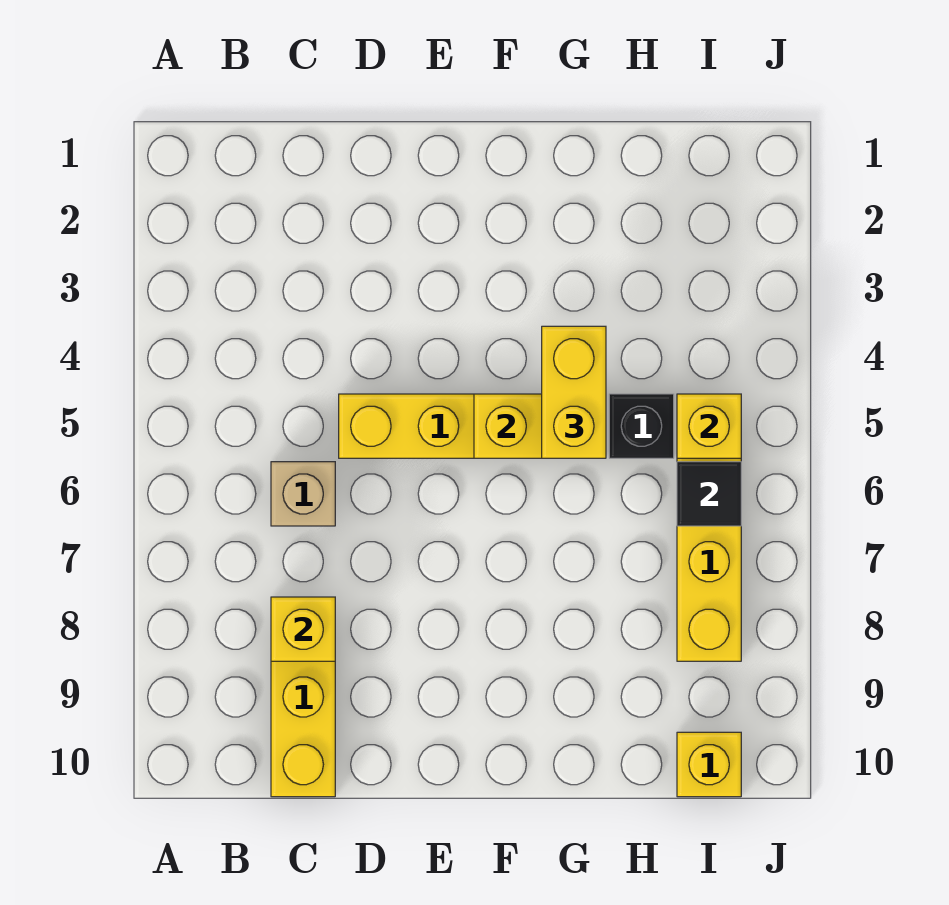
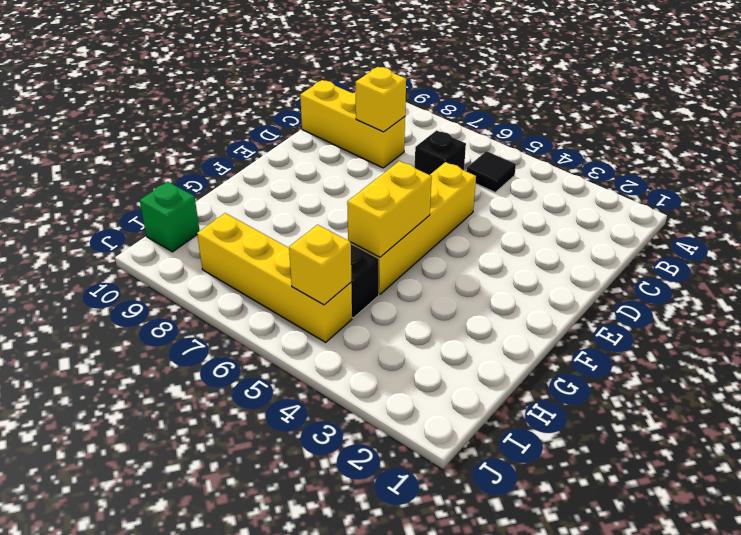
tan 1x1 brick [271,462,335,526] -> black 1x1 brick [415,130,466,175]
yellow 1x2 brick [542,326,606,458] -> none
black 1x1 tile [677,462,741,526] -> black 1x1 tile moved to [466,151,516,192]
yellow 1x1 brick [677,732,741,797] -> green 1x1 brick [140,182,200,252]

